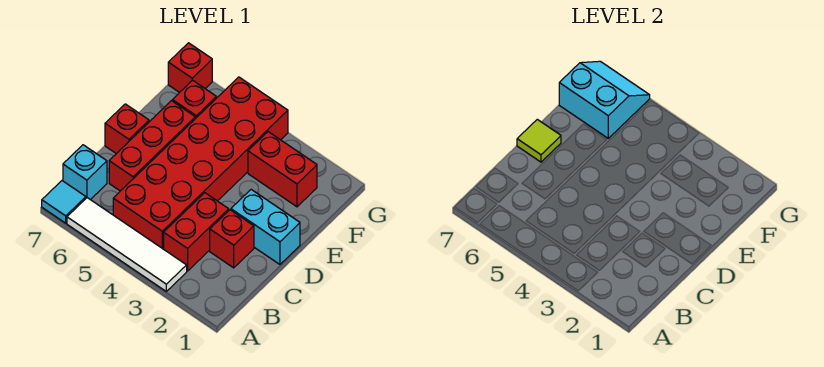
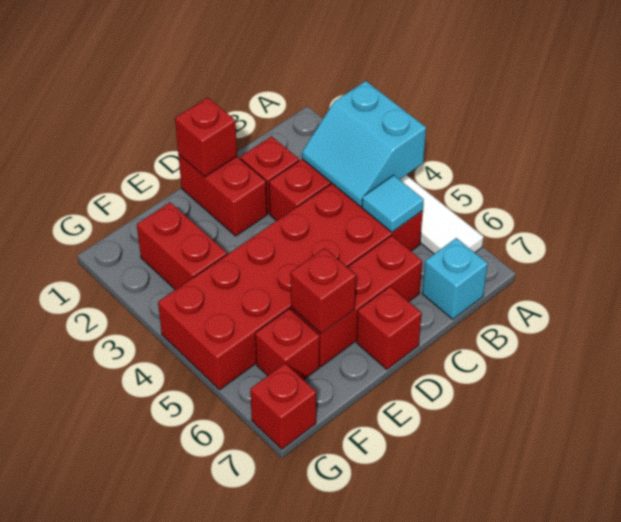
cyan 1x1 tile [42,181,86,223] -> cyan 1x1 tile moved to [362,175,424,232]
cyan 1x2 brick [231,190,300,264] -> red 1x2 brick [178,154,267,236]
none -> red 1x1 brick [175,97,237,177]
lime 1x1 tile [517,119,561,162] -> none
none -> red 1x1 brick [290,248,356,334]
cyan 2x2 slope [559,61,650,138] -> cyan 2x2 slope moved to [302,81,426,207]

